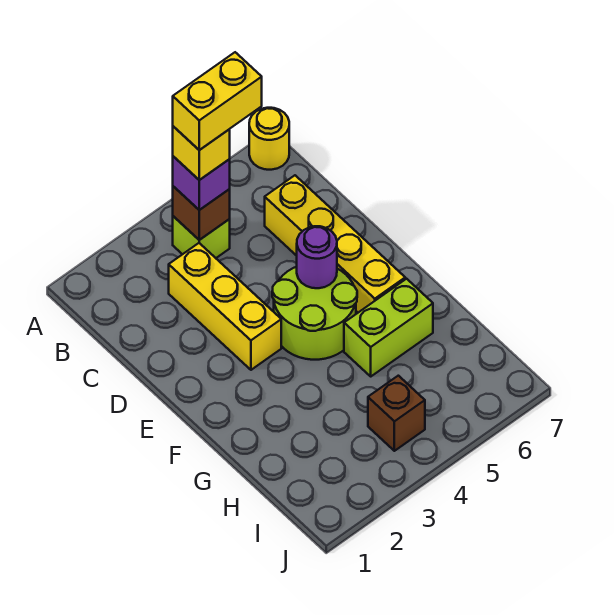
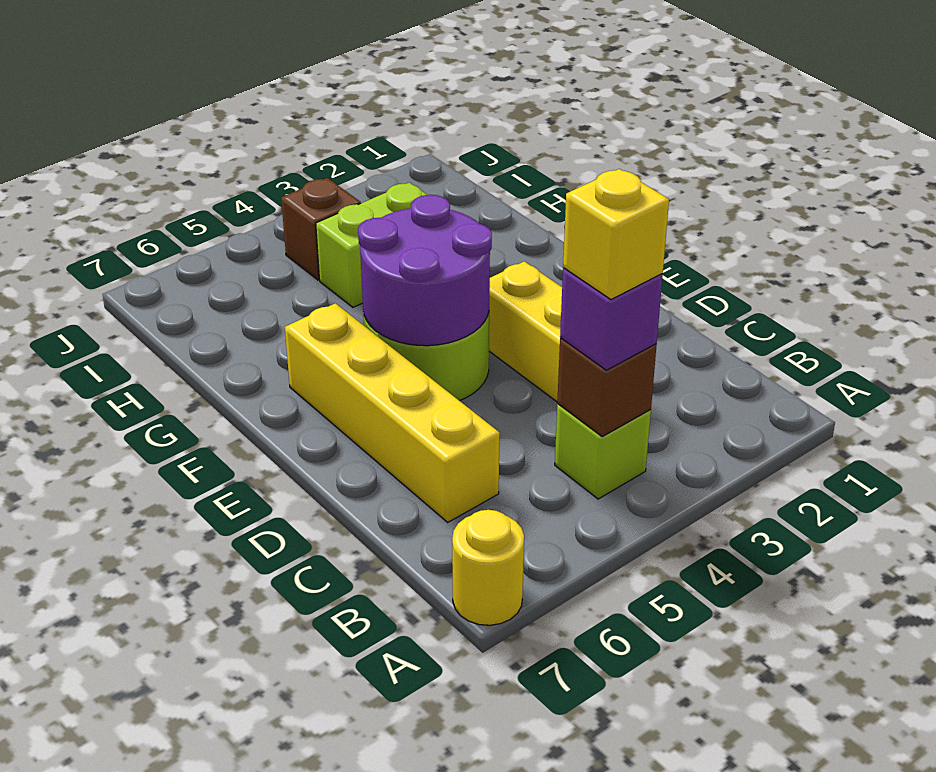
yellow 1x2 brick [173,52,262,150] -> none
purple 1x1 round brick [297,226,337,288] -> purple 2x2 round brick [358,195,492,346]
lime 1x2 brick [344,279,433,376] -> lime 1x2 brick moved to [316,182,427,307]

